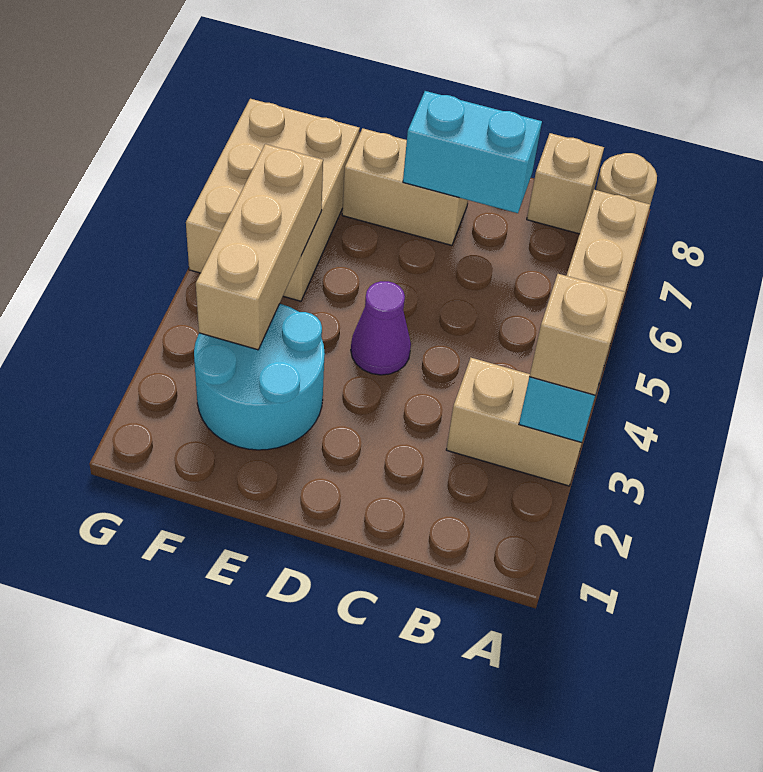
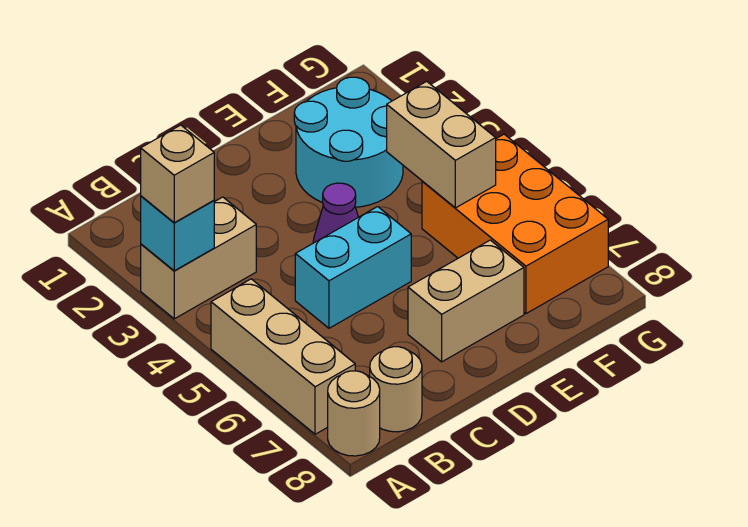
tan 1x1 brick [527,133,604,234] -> tan 1x1 round brick [370,347,422,432]
cyan 1x2 brick [403,91,542,213] -> cyan 1x2 brick moved to [295,207,411,328]
tan 1x3 brick [196,144,323,350] -> tan 1x2 brick [387,81,496,208]
tan 2x3 brick [186,99,360,301] -> orange 2x3 brick [422,134,608,314]

